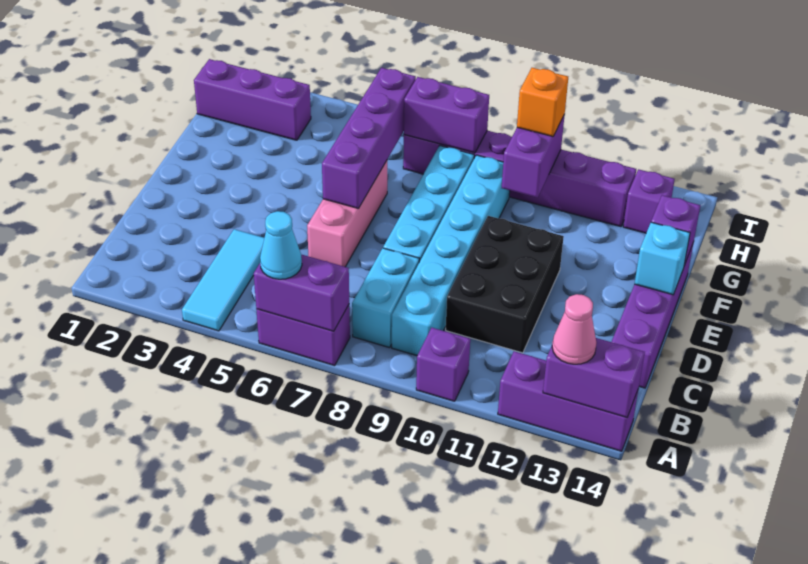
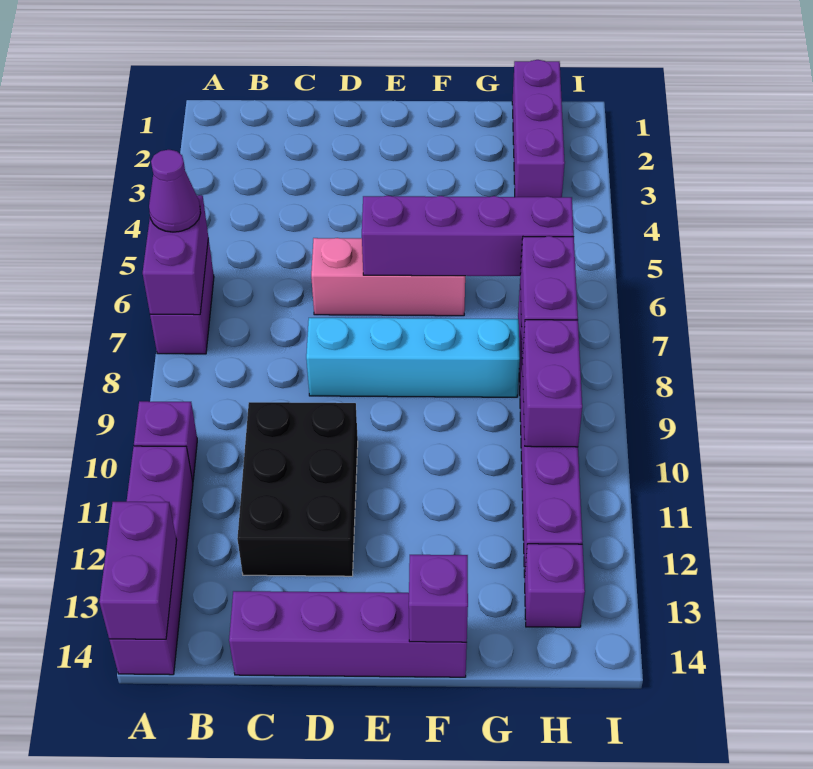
cyan 1x3 tile [182,229,264,331] -> none
cyan 1x1 cone [260,211,302,279] -> purple 1x1 cone [149,150,201,232]
purple 1x3 brick [498,351,639,451] -> purple 1x4 brick [109,446,193,675]
pink 1x1 cone [552,294,596,364] -> none
cyan 1x2 brick [352,248,419,348] -> none
cyan 1x6 brick [392,155,510,356] -> none
black 2x3 brick [446,216,564,353] -> black 2x3 brick turned to [237,402,358,576]
cyan 1x1 brick [635,222,690,295] -> none
purple 1x2 brick [502,114,565,198] -> purple 1x2 brick turned to [522,320,582,447]
orange 1x1 brick [517,68,568,136] -> none

